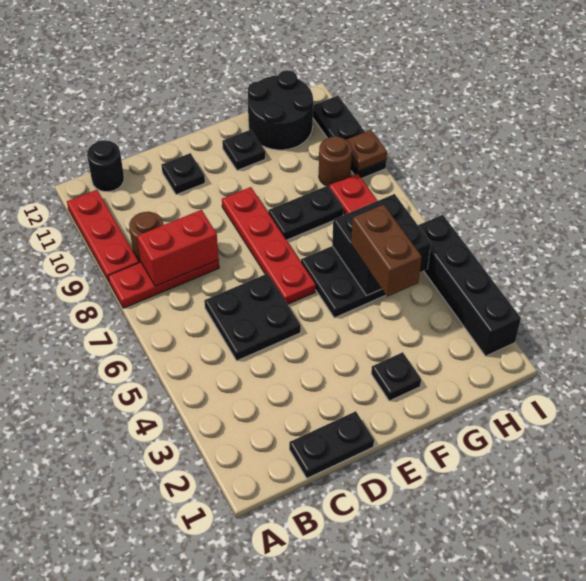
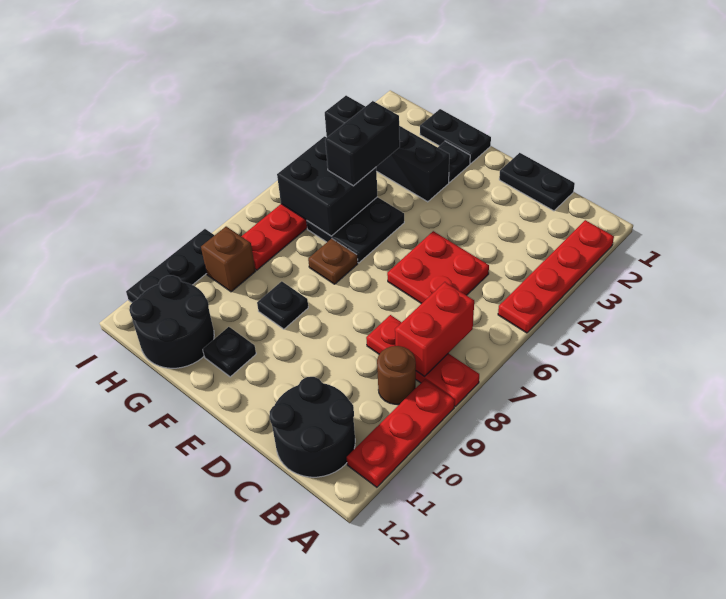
red 1x2 brick [137,210,219,286] -> red 1x2 brick turned to [395,282,474,377]
black 1x1 round brick [87,140,124,192] -> black 2x2 round brick [270,377,355,477]
black 2x2 plate [204,274,301,361] -> red 2x2 plate [387,231,489,304]
black 1x1 plate [161,153,205,195] -> black 1x1 plate moved to [257,281,308,329]
red 1x4 plate [222,187,316,304] -> red 1x4 plate moved to [498,220,614,333]
black 1x2 plate [268,186,344,240] -> black 1x2 plate moved to [420,109,491,164]
brown 1x2 brick [351,205,422,297] -> black 1x2 brick [325,101,400,186]
brown 1x1 round brick [319,136,352,186] -> brown 1x1 brick [201,227,256,292]
black 1x4 brick [418,215,521,356] -> black 1x4 brick turned to [325,96,449,202]
brown 1x1 plate [347,130,387,171] -> brown 1x1 plate moved to [308,238,358,284]

